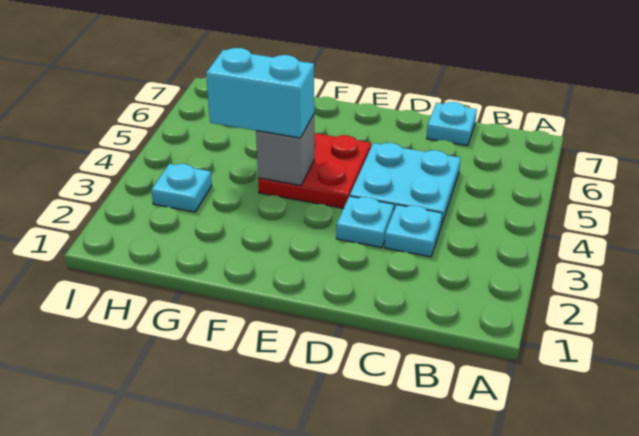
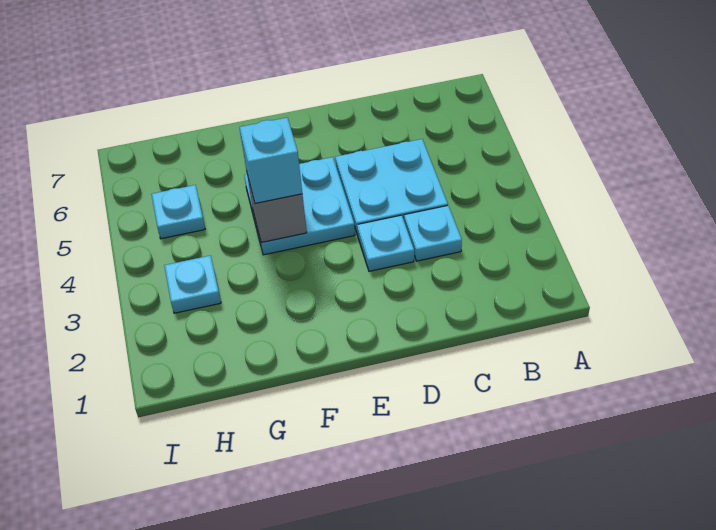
cyan 1x1 plate [427,102,477,146] -> cyan 1x1 plate moved to [151,185,205,239]
red 2x2 plate [258,133,371,208] -> cyan 2x2 plate [244,157,355,255]
cyan 1x2 brick [206,48,314,138] -> cyan 1x1 brick [239,118,302,203]

